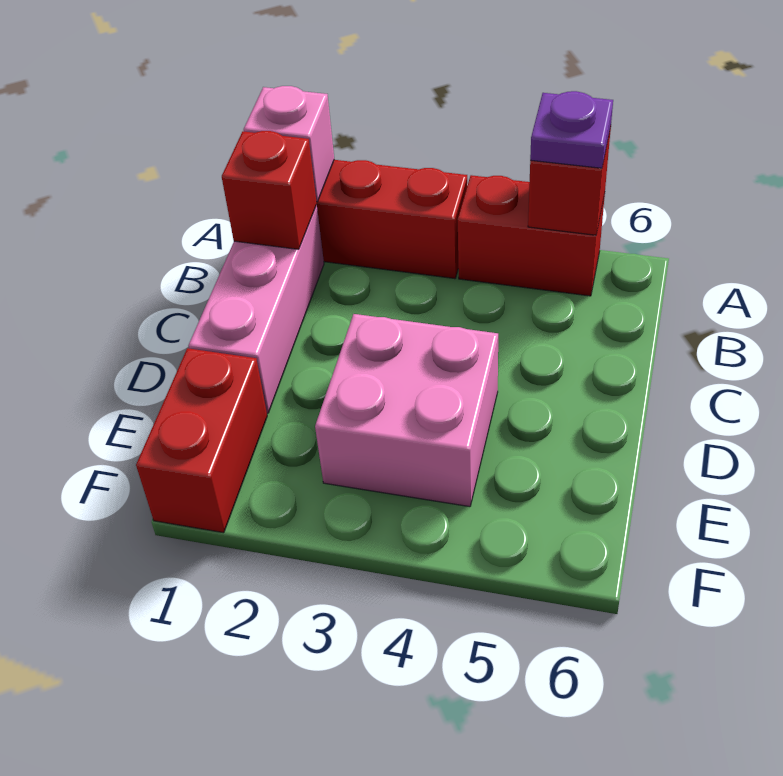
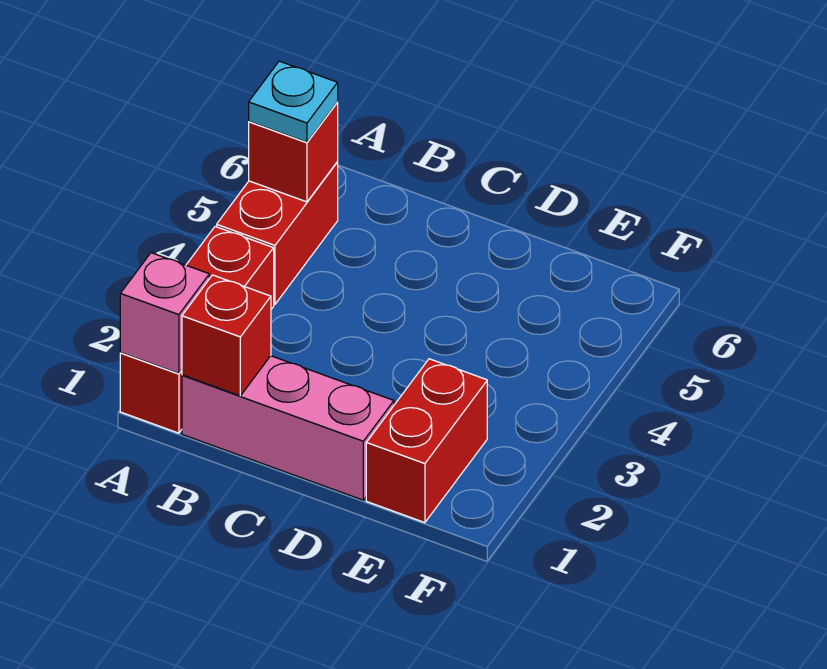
purple 1x1 plate [530,91,613,168] -> cyan 1x1 plate [249,61,338,142]
pink 2x2 brick [315,314,498,507] -> none
red 1x2 brick [136,348,267,533] -> red 1x2 brick turned to [366,359,487,523]

